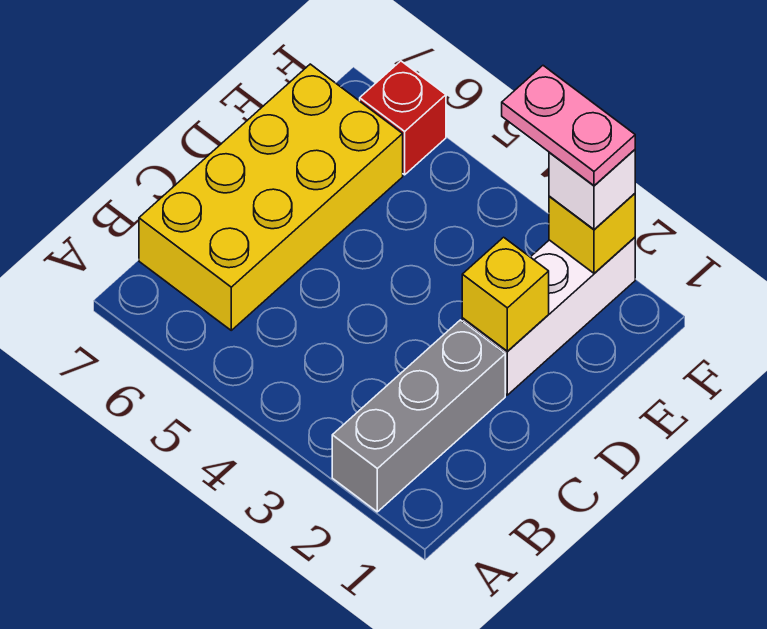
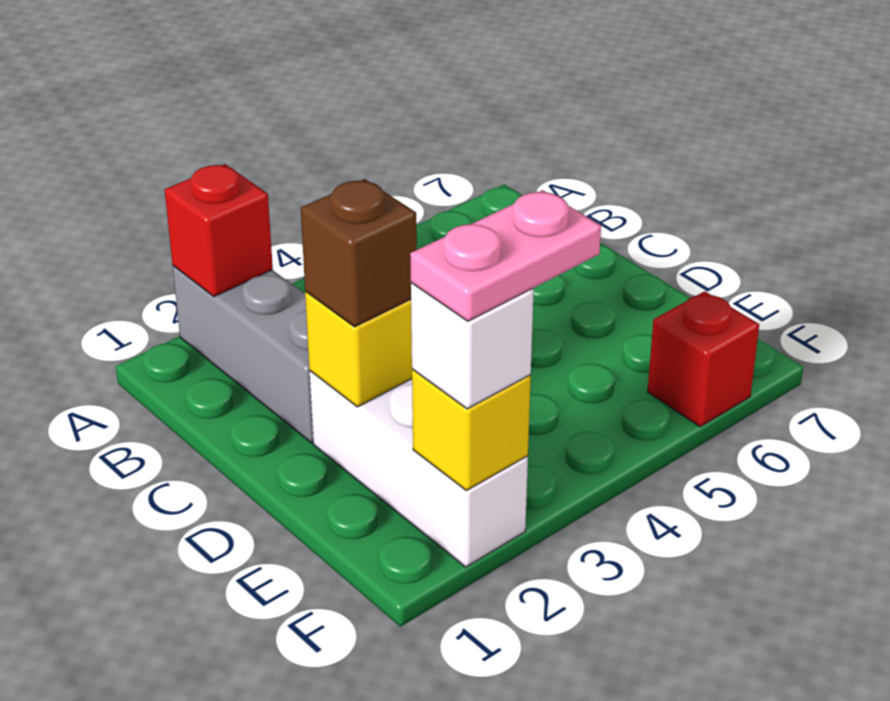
none -> red 1x1 brick [165,164,273,296]
yellow 2x4 brick [139,64,403,330] -> none
none -> brown 1x1 brick [301,179,417,327]

